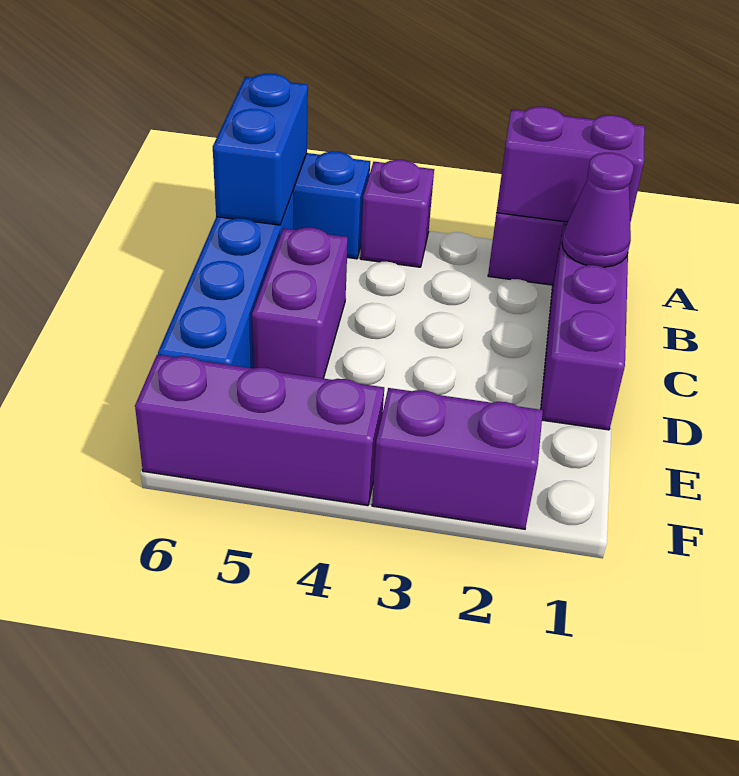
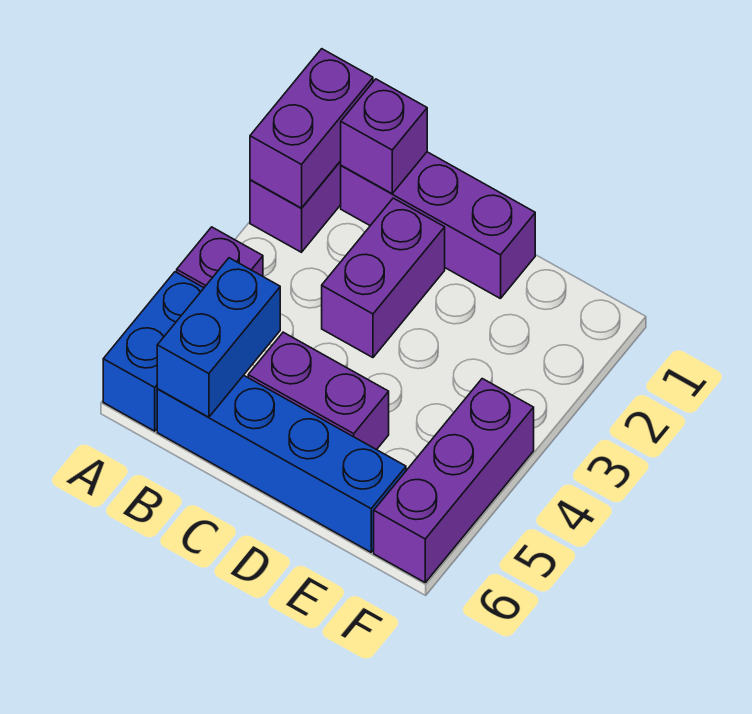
blue 1x2 brick [213,74,308,225] -> blue 1x2 brick turned to [157,258,280,417]
purple 1x1 cone [562,153,634,267] -> purple 1x1 brick [341,79,427,194]
purple 1x2 brick [372,388,543,529] -> purple 1x2 brick moved to [322,198,445,358]

